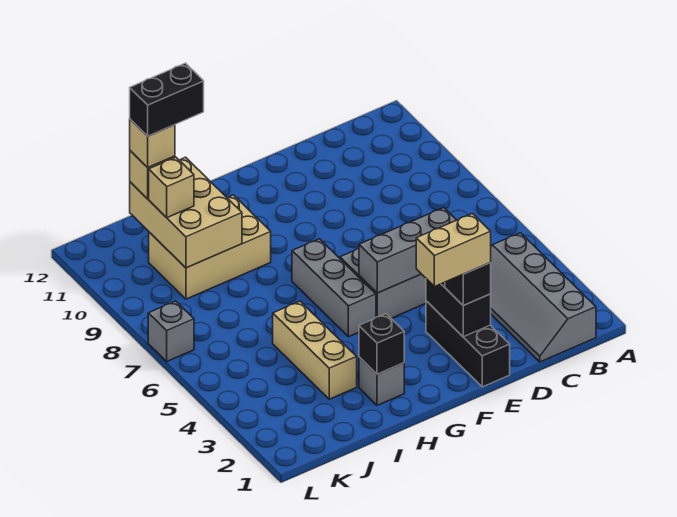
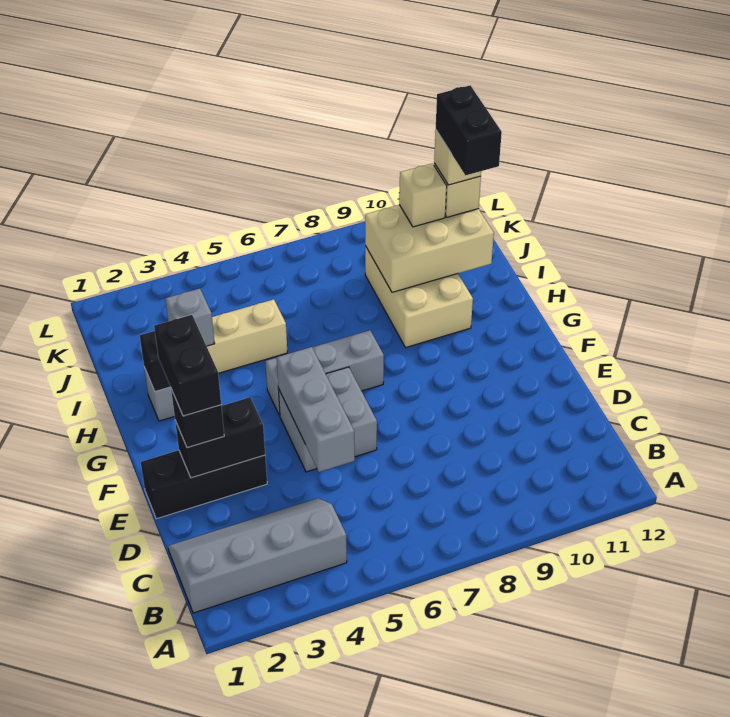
tan 1x2 brick [416,214,491,287] -> black 1x2 brick [154,315,221,416]
grey 1x1 brick [148,301,194,361] -> grey 1x1 brick moved to [165,289,215,346]

